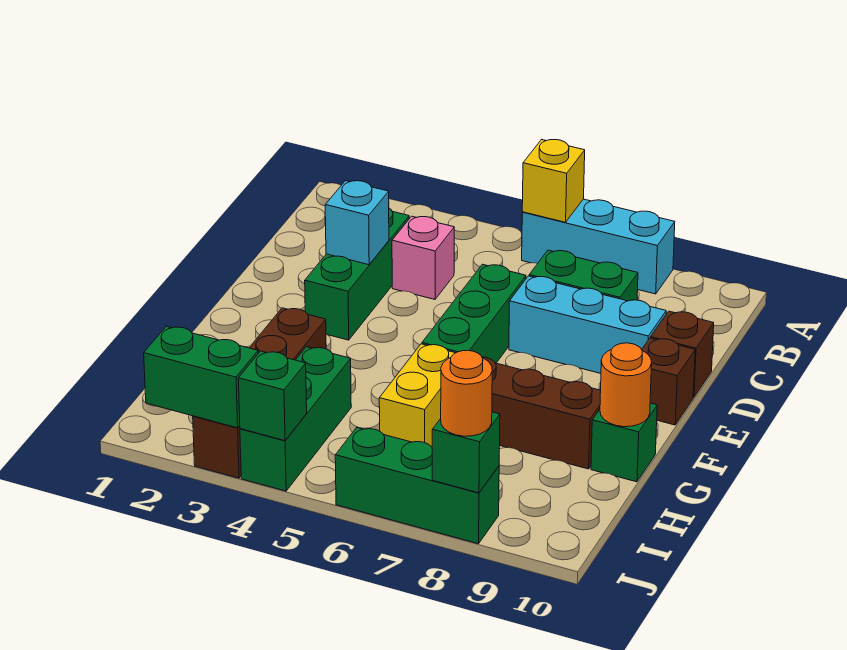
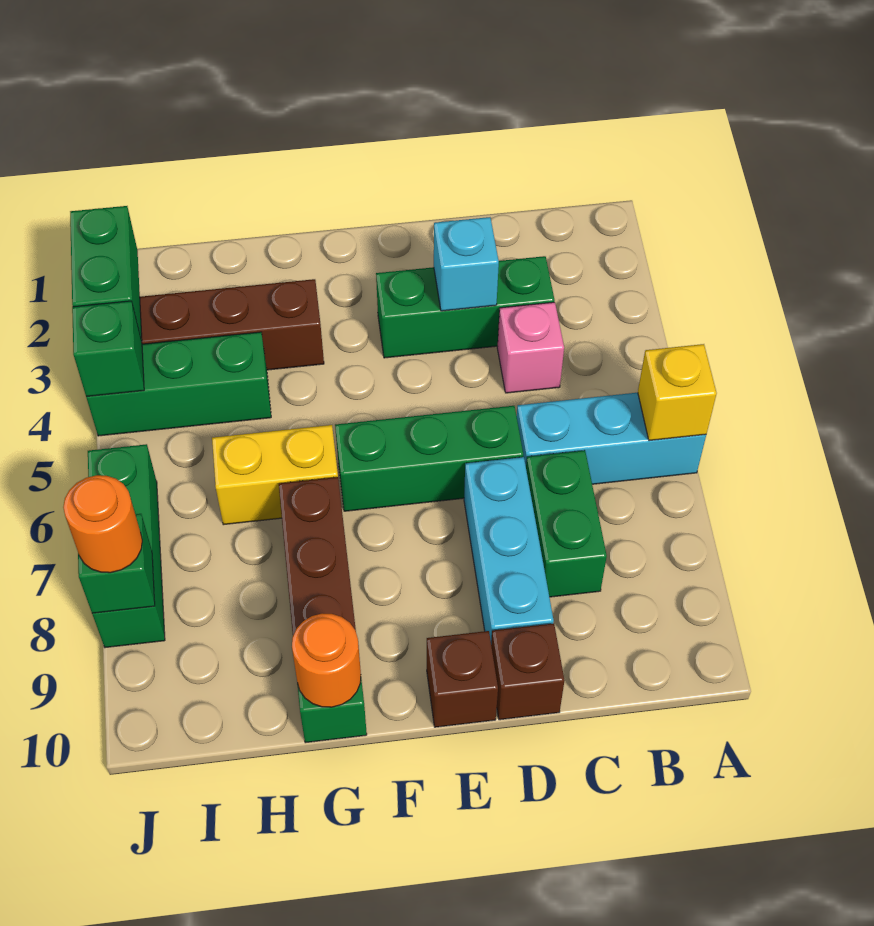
cyan 1x3 brick [522,199,675,294] -> cyan 1x3 brick turned to [517,393,706,484]

